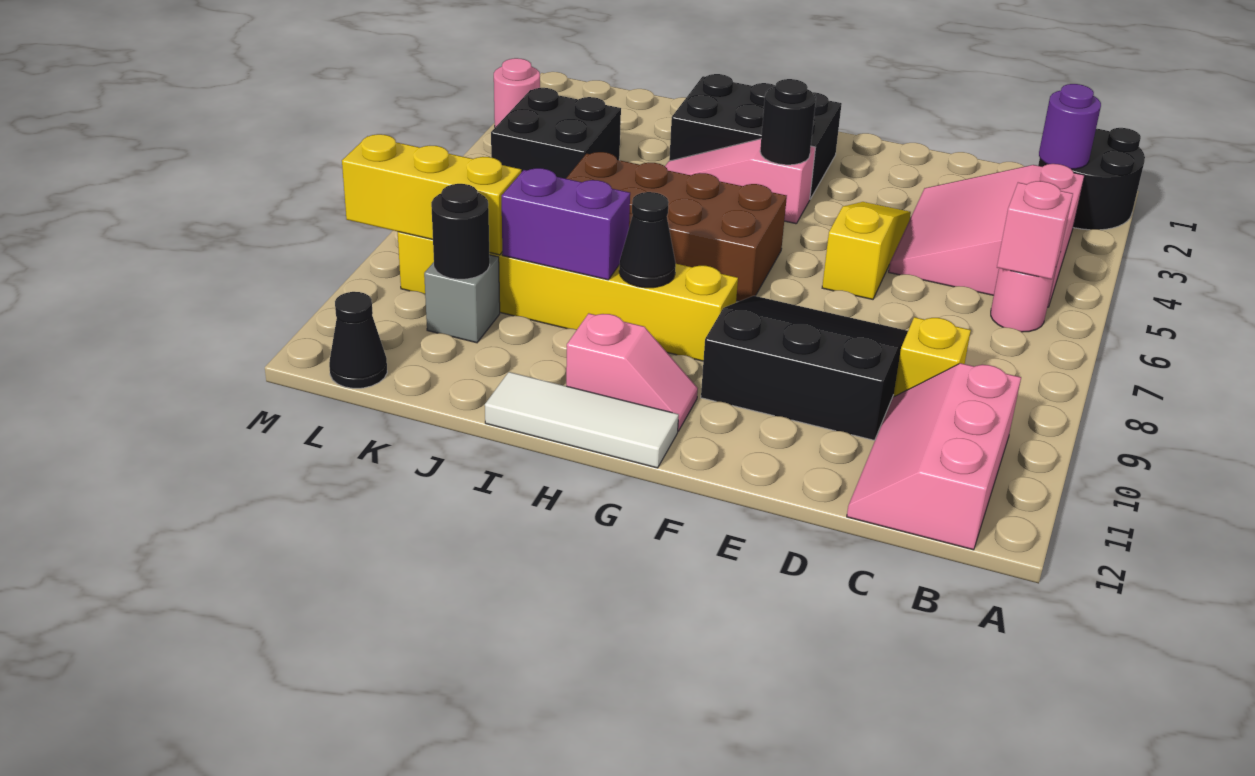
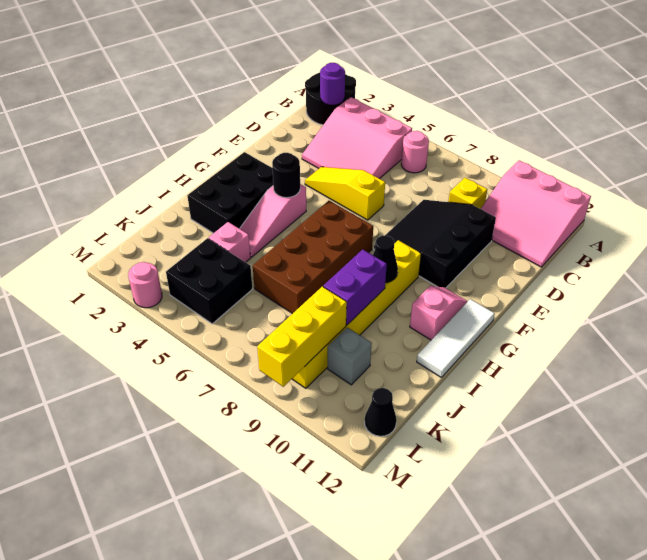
pink 1x1 brick [997,181,1073,279] -> pink 1x1 brick moved to [209,222,251,262]
pink 2x3 slope [847,363,1021,550] -> pink 3x3 slope [481,161,591,267]
black 1x1 round brick [431,184,490,279] -> none

